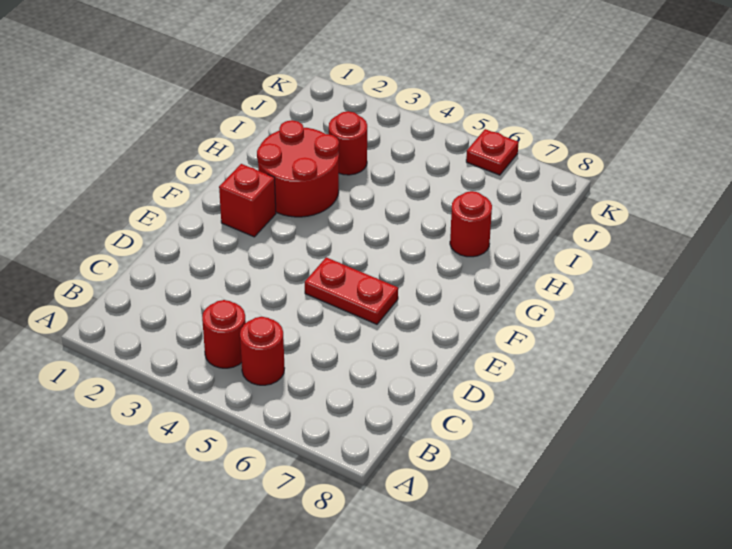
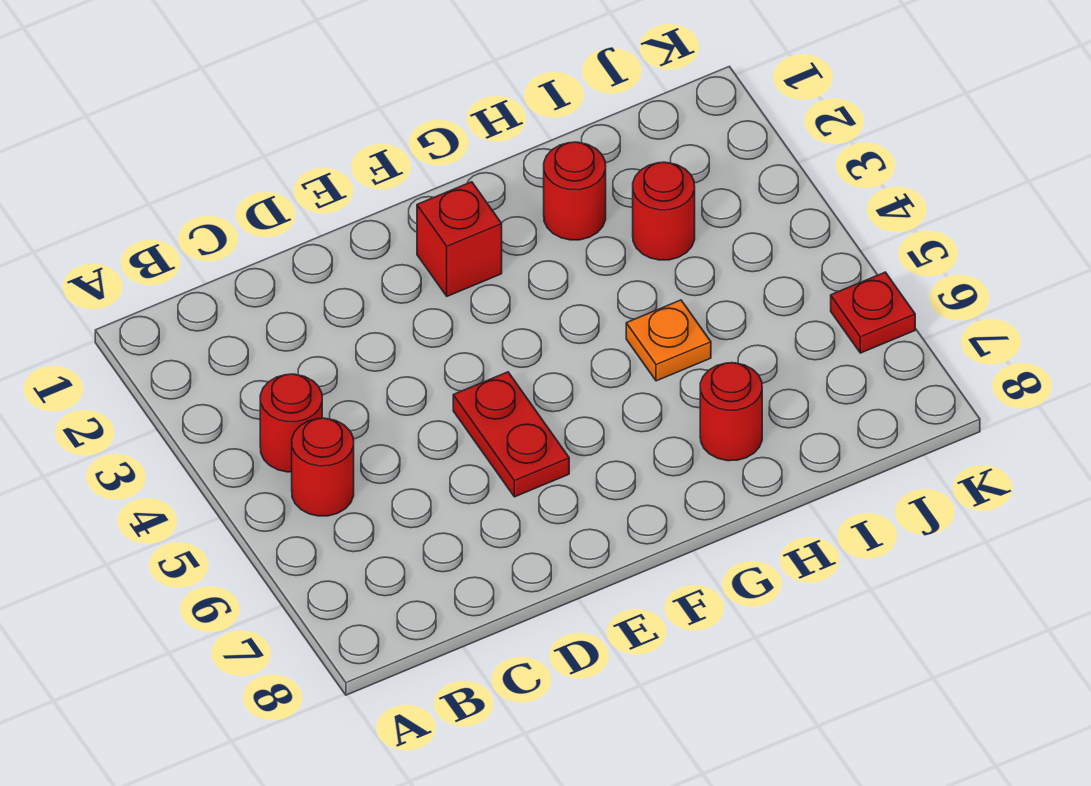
red 2x2 round brick [257,120,339,217] -> red 1x1 round brick [544,142,606,240]
none -> orange 1x1 plate [626,300,711,381]

